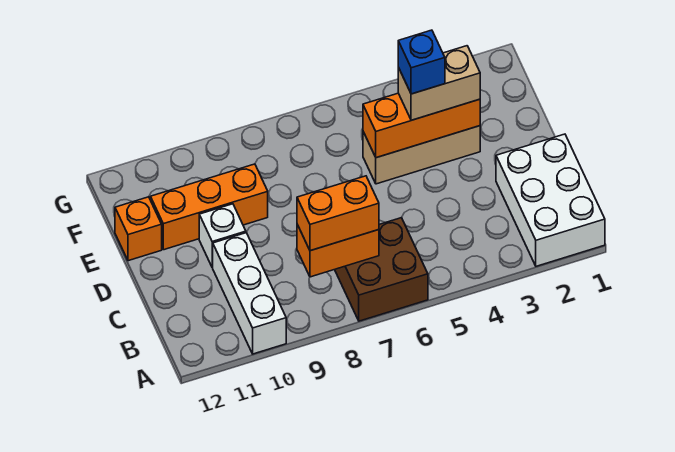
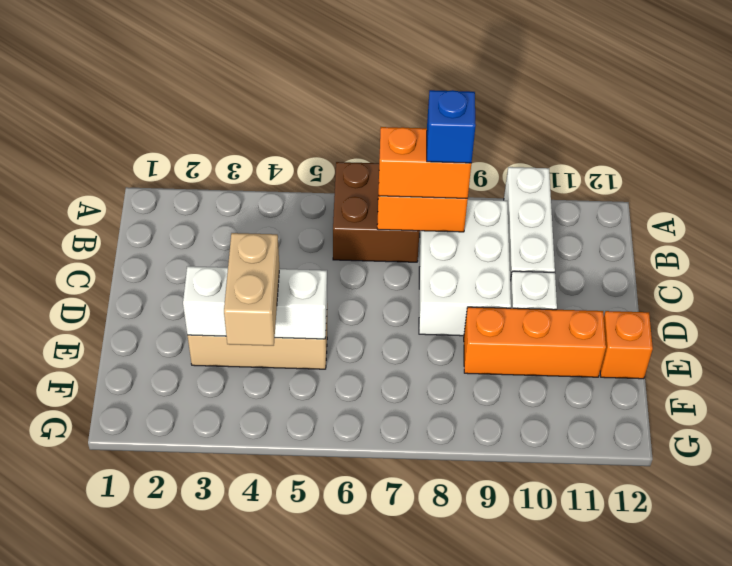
white 2x3 brick [496,134,605,266] -> white 2x3 brick moved to [419,199,511,336]
orange 1x3 brick [363,93,480,158] -> white 1x3 brick [183,266,327,339]
tan 1x2 brick [398,46,480,120] -> tan 1x2 brick turned to [224,233,279,346]
blue 1x1 brick [398,30,445,94] -> blue 1x1 brick moved to [427,90,476,163]

